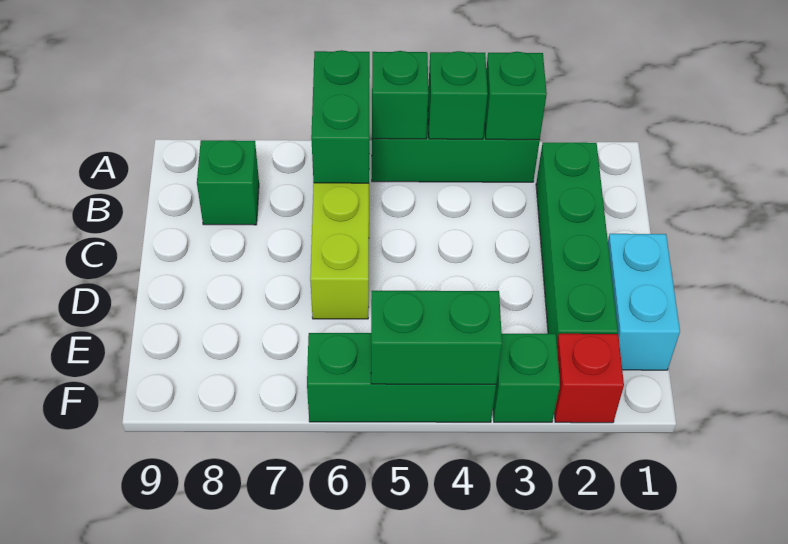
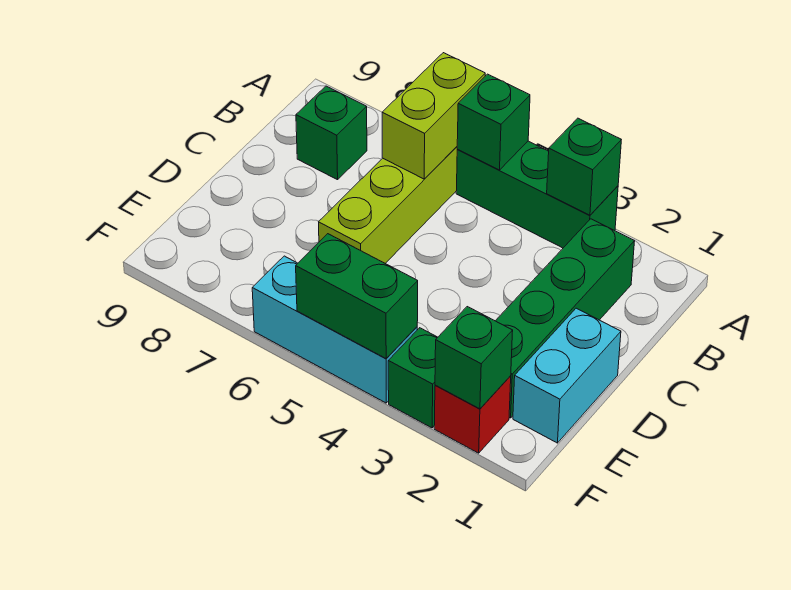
green 1x1 brick [428,51,488,139] -> green 1x1 brick moved to [435,307,513,409]
green 1x2 brick [311,50,370,183] -> lime 1x2 brick [382,53,485,179]
green 1x3 brick [307,333,496,422] -> cyan 1x3 brick [252,256,417,403]

